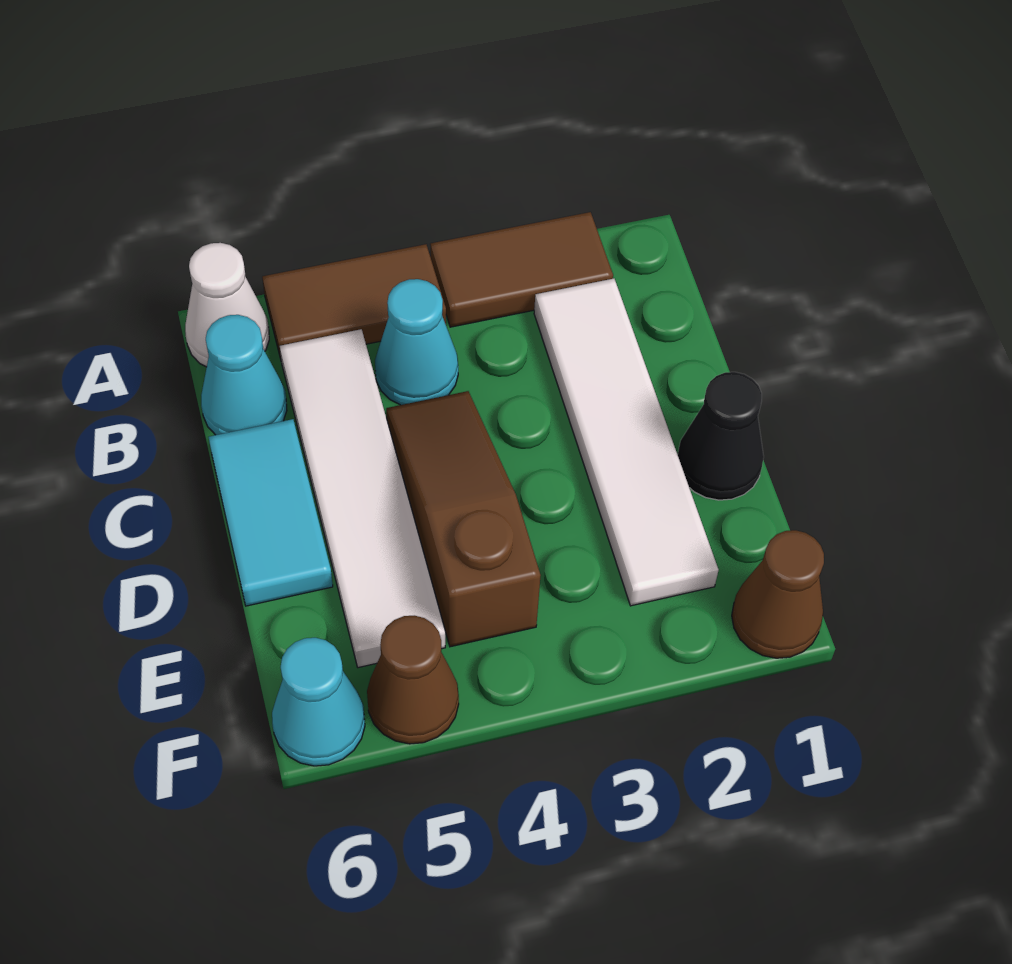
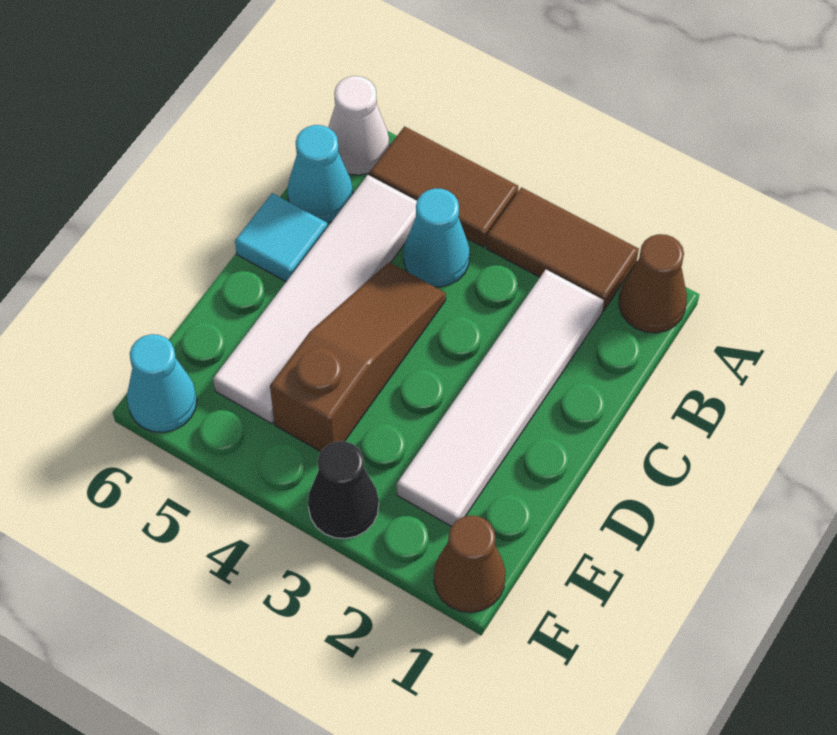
cyan 1x2 tile [209,419,333,606] -> cyan 1x1 tile [235,193,328,282]
black 1x1 cone [678,372,764,500] -> black 1x1 cone moved to [308,441,379,539]
brown 1x1 cone [367,616,459,744] -> brown 1x1 cone moved to [619,234,687,333]

